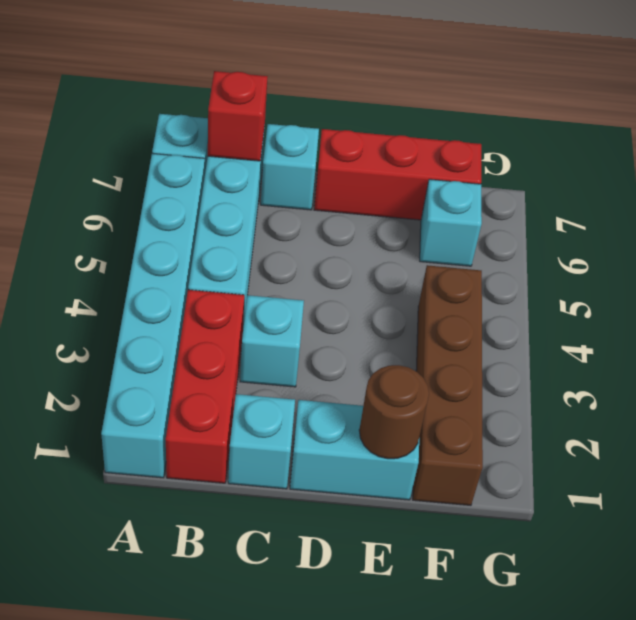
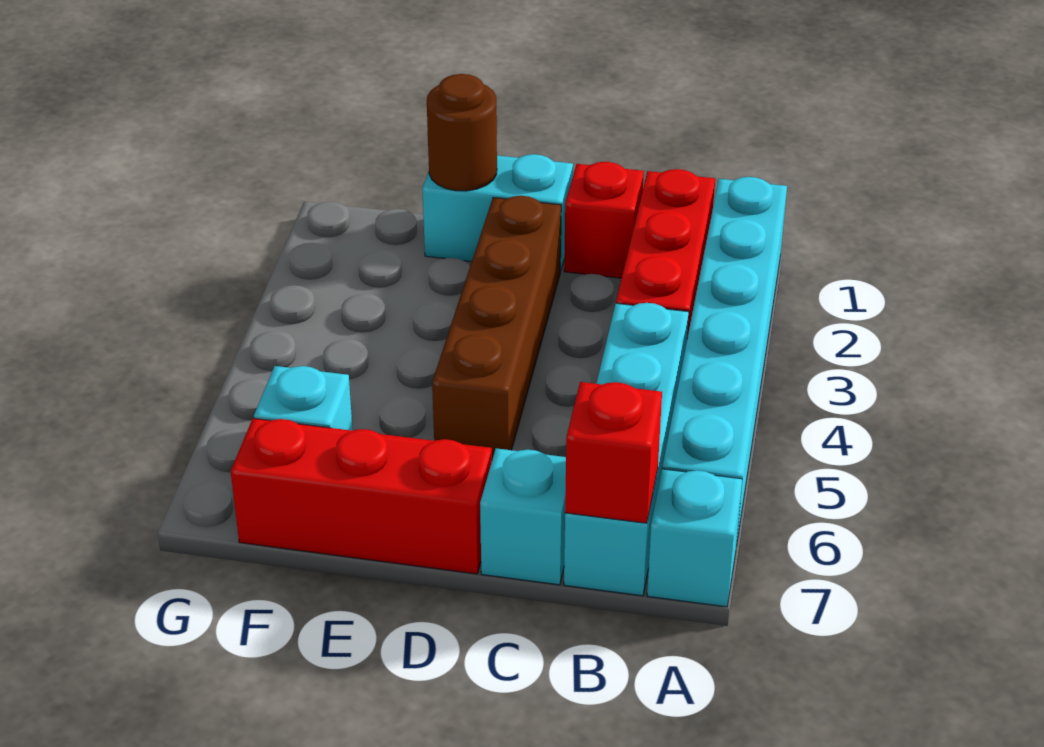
cyan 1x1 brick [228,394,295,489] -> red 1x1 brick [564,162,644,278]
cyan 1x1 brick [240,295,304,387] -> none
brown 1x4 brick [413,265,483,505] -> brown 1x4 brick moved to [432,196,561,459]

